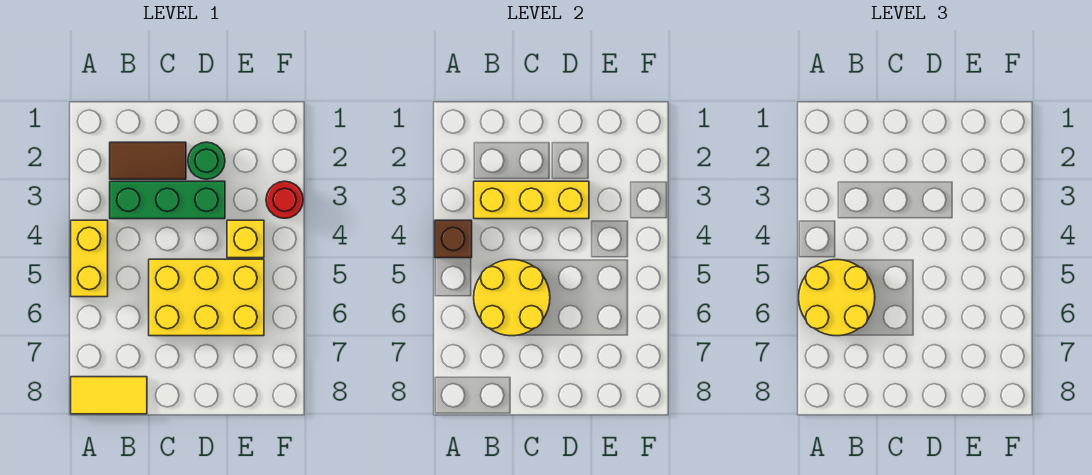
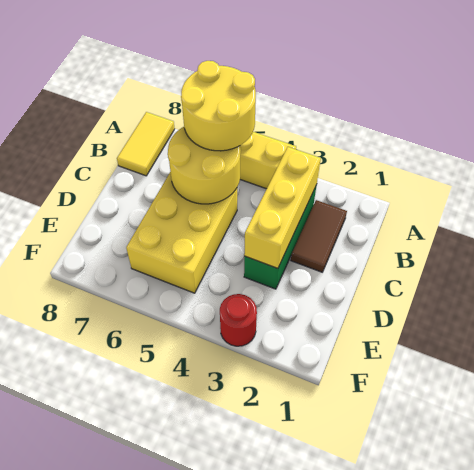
brown 1x1 brick [435,220,472,258] -> none
green 1x1 round brick [188,142,225,179] -> none
yellow 1x1 brick [227,220,264,258] -> none

